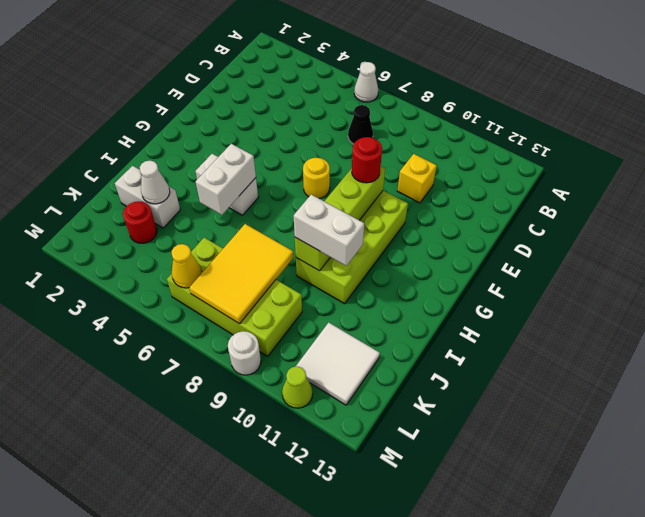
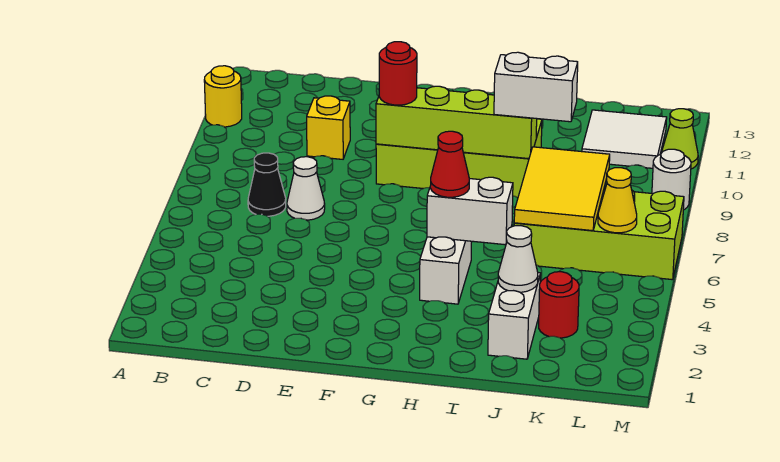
white 1x1 cone [354,62,378,102] -> white 1x1 cone moved to [287,157,325,220]
yellow 1x1 round brick [303,158,330,199] -> yellow 1x1 round brick moved to [204,66,242,127]
none -> red 1x1 cone [430,131,469,197]
white 1x2 brick [294,195,364,266] -> white 1x2 brick turned to [494,52,578,122]
yellow 2x3 tile [189,224,294,324] -> yellow 2x3 tile turned to [514,147,610,231]
lime 2x4 brick [167,238,302,356] -> lime 2x4 brick turned to [514,189,684,280]

